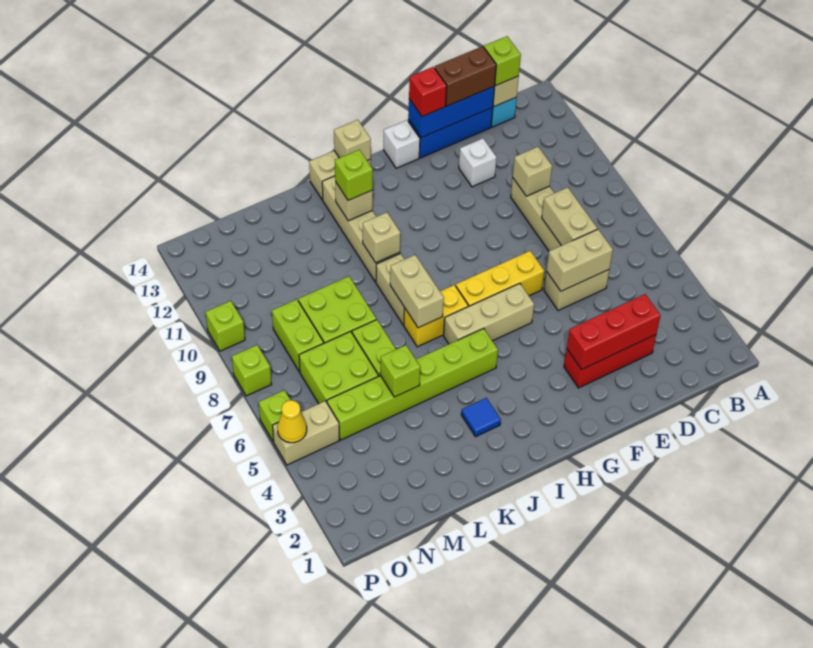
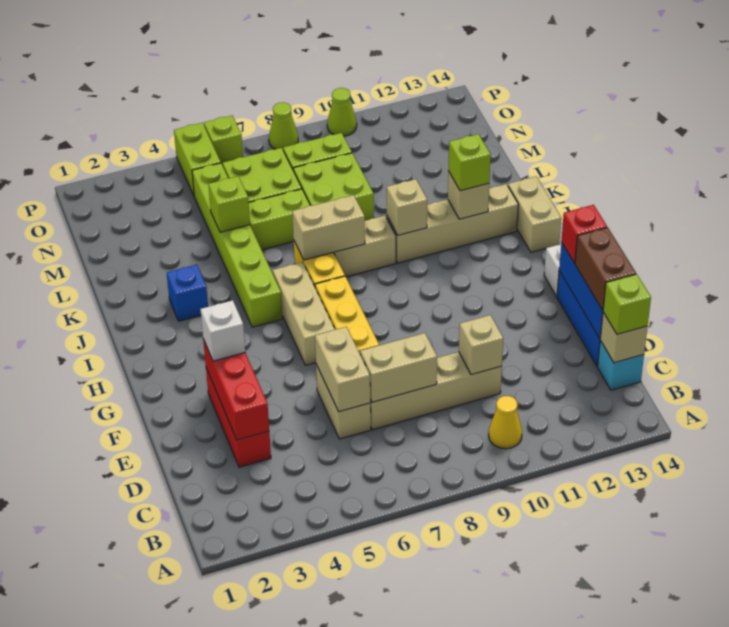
white 1x1 brick [459,138,497,187] -> white 1x1 brick moved to [200,300,245,361]
tan 1x1 brick [334,120,371,161] -> none
blue 1x1 tile [461,398,501,437] -> blue 1x1 brick [167,265,208,321]
tan 1x2 brick [273,401,339,465] -> lime 1x2 brick [174,123,221,195]
yellow 1x1 cone [277,400,307,443] -> yellow 1x1 cone moved to [489,396,522,449]
lime 1x1 brick [232,345,272,396] -> lime 1x1 cone [269,102,298,149]
lime 1x1 brick [206,301,245,351] -> lime 1x1 cone [327,88,357,136]

